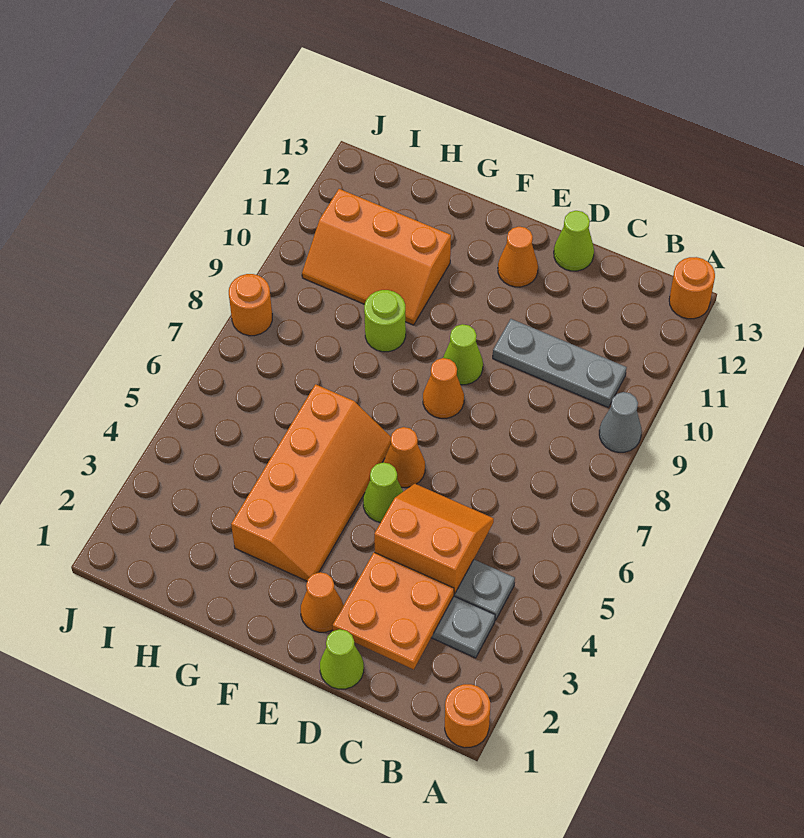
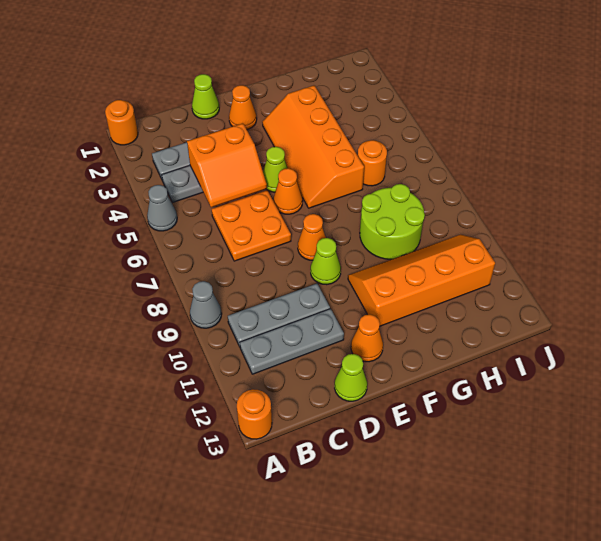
none -> grey 1x1 cone [147,185,177,231]
none -> grey 1x3 plate [240,309,344,374]
orange 2x2 plate [333,552,454,669] -> orange 2x2 plate moved to [212,190,291,261]
lime 1x1 round brick [364,290,406,352] -> lime 2x2 round brick [360,184,425,259]
orange 2x3 slope [302,189,451,325] -> orange 2x4 slope [348,234,495,326]
orange 1x1 round brick [229,274,272,336] -> orange 1x1 round brick moved to [358,140,387,186]

